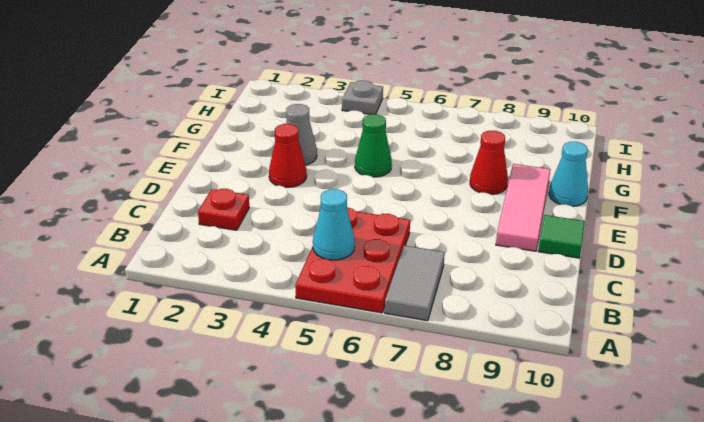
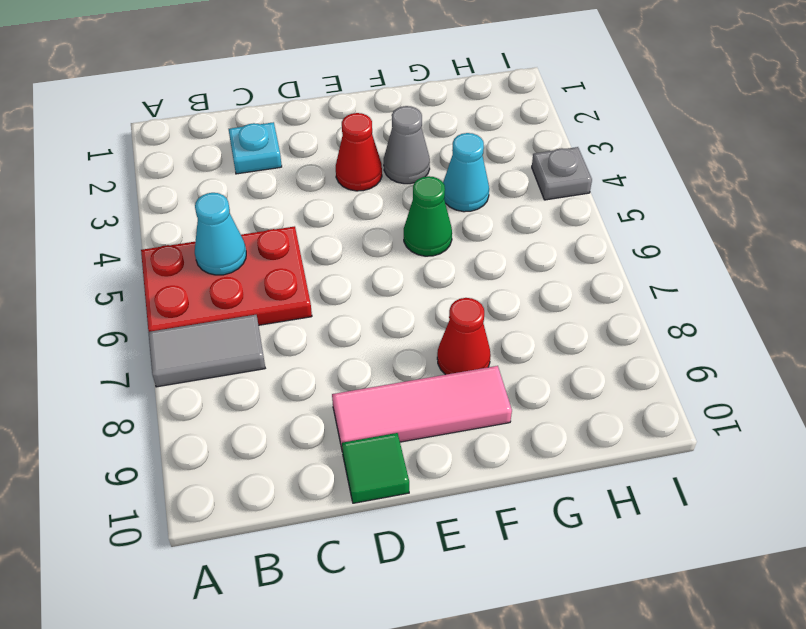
red 1x1 plate [198,189,249,230] -> cyan 1x1 plate [229,122,282,174]
cyan 1x1 cone [549,142,588,206] -> cyan 1x1 cone moved to [443,133,489,212]

